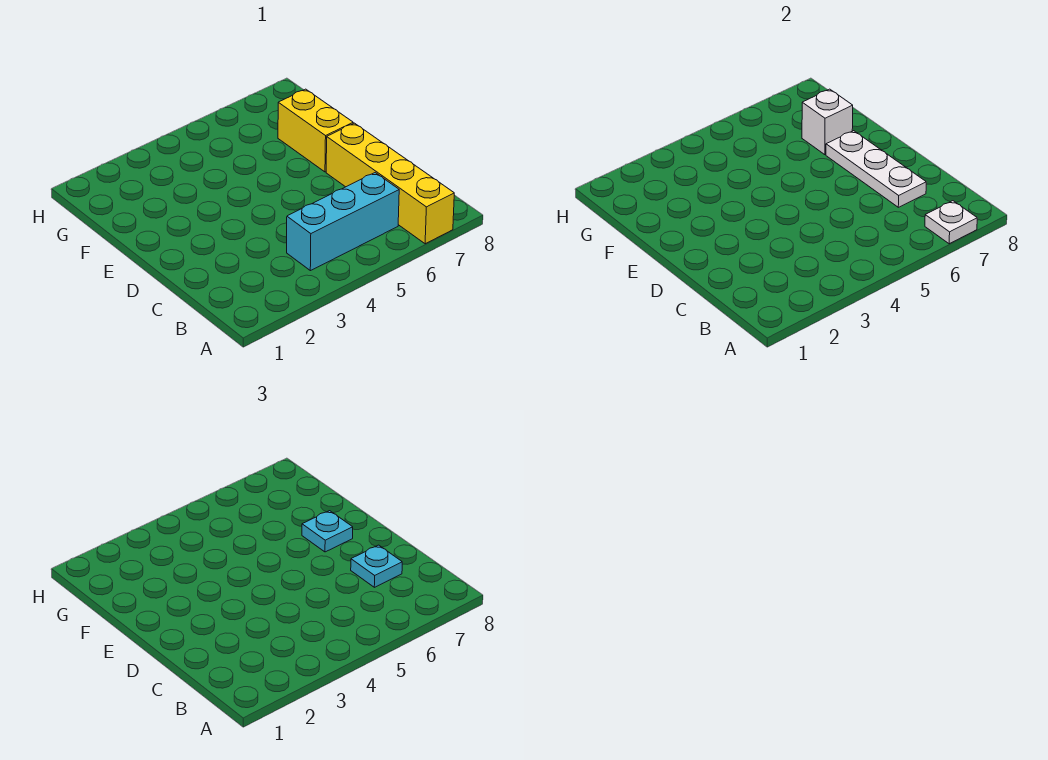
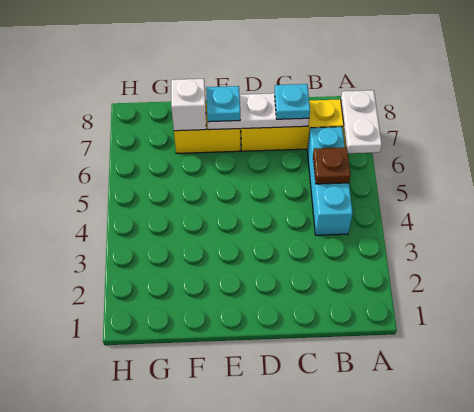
white 1x1 plate [925,201,977,244] -> white 1x2 plate [341,90,382,153]
none -> brown 1x1 plate [313,147,351,184]

